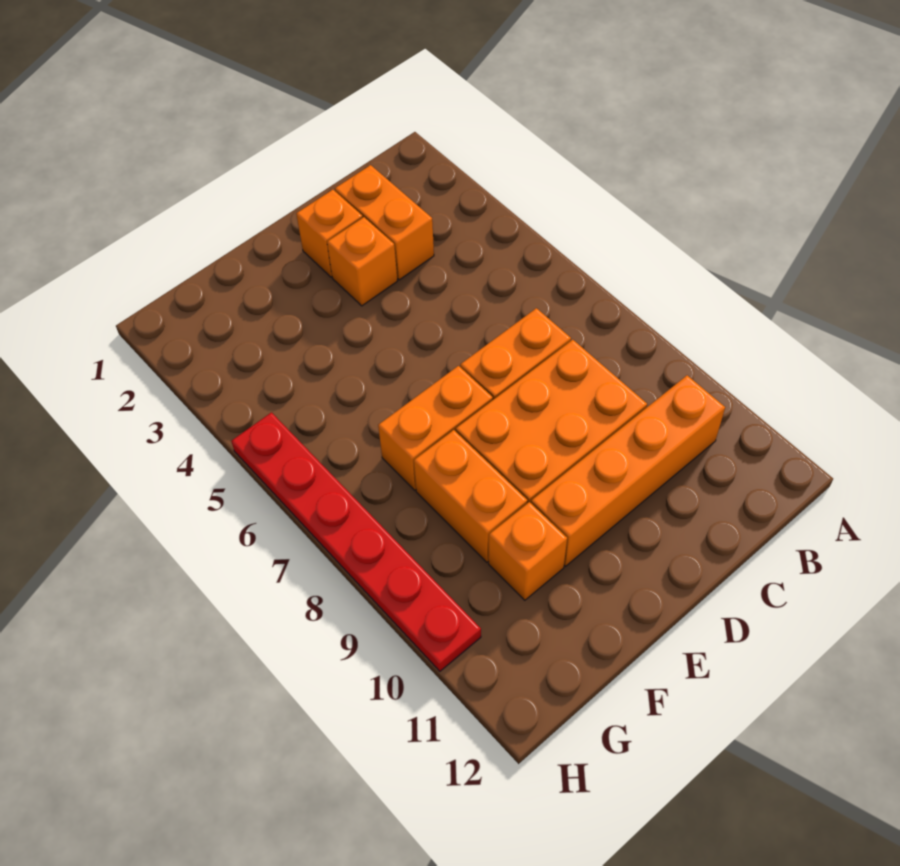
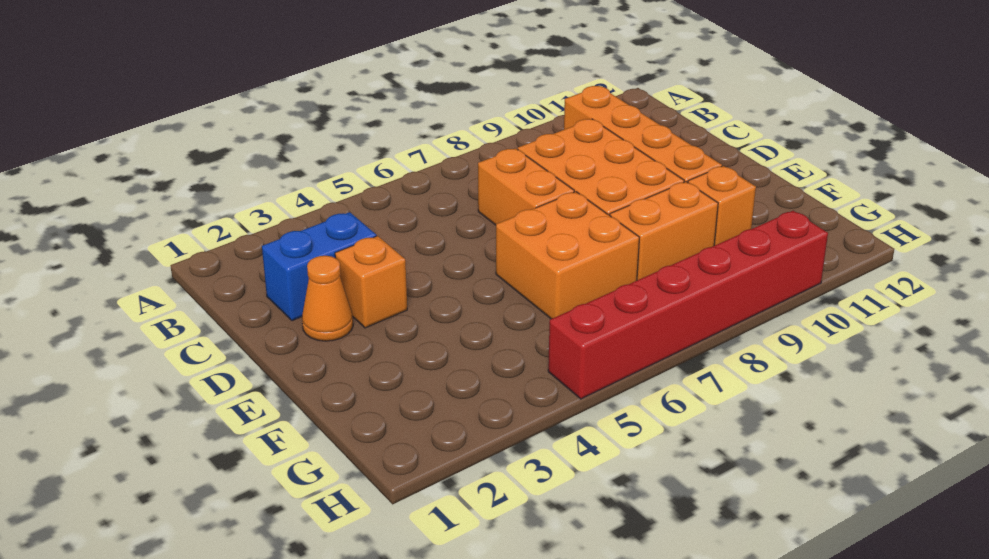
orange 1x2 brick [335,165,434,280] -> blue 1x2 brick [262,212,376,321]
orange 1x1 brick [296,190,363,277] -> orange 1x1 cone [302,256,353,341]
orange 1x2 brick [378,366,493,490] -> orange 2x2 brick [496,192,640,319]
red 1x6 plate [231,412,481,671] -> red 1x6 brick [548,211,828,399]

